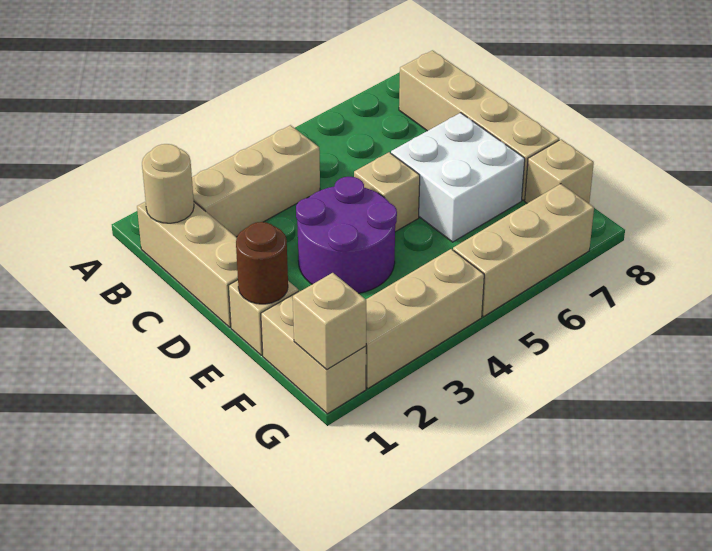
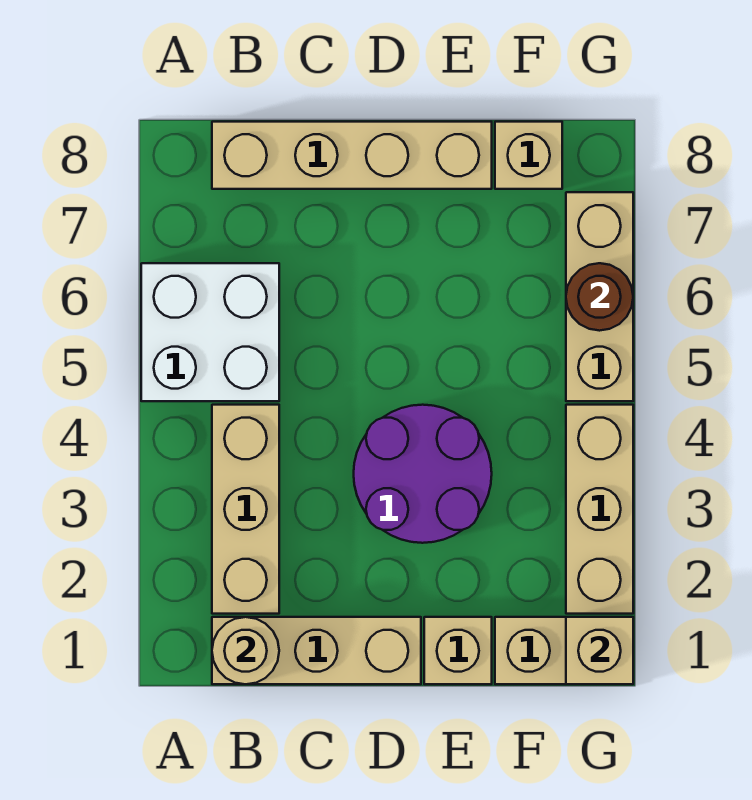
tan 1x1 brick [354,152,420,232] -> none
white 2x2 brick [391,113,525,242] -> white 2x2 brick moved to [141,263,279,401]
brown 1x1 round brick [236,222,288,304] -> brown 1x1 round brick moved to [566,263,633,331]

